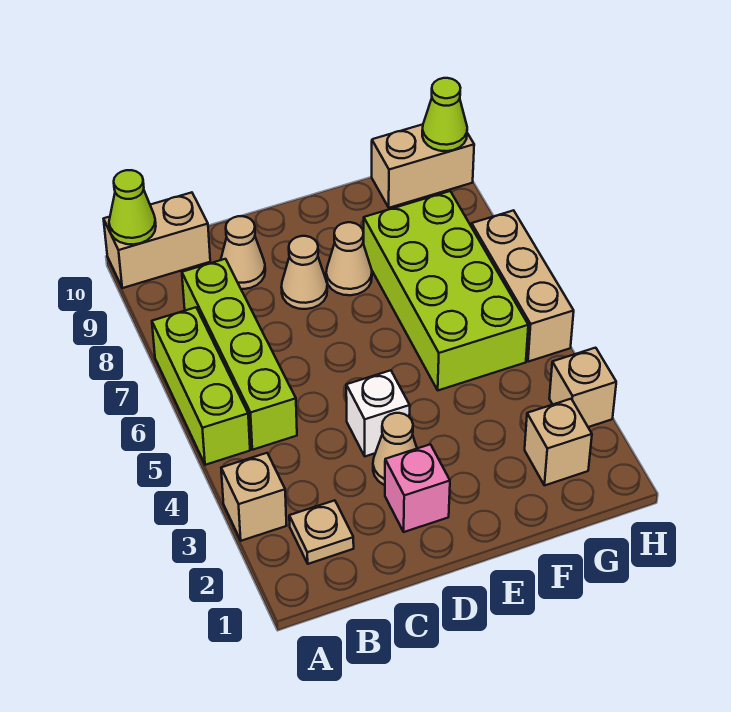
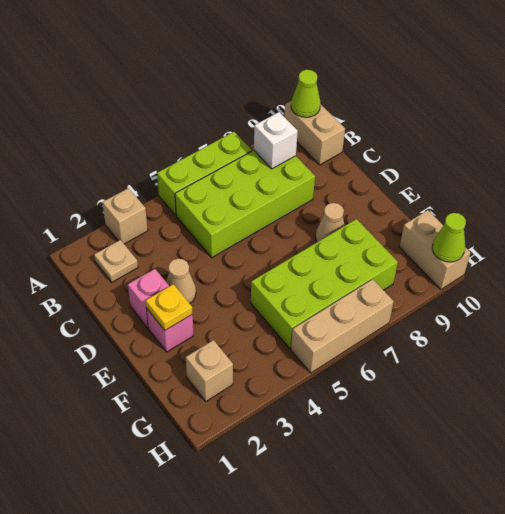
lime 1x4 brick [182,259,297,450] -> lime 2x4 brick [175,150,315,257]
tan 1x1 cone [221,216,265,289] -> none
white 1x1 brick [346,370,410,456] -> white 1x1 brick moved to [254,112,298,169]
tan 1x1 cone [282,236,327,309] -> none
none -> pink 1x1 brick [147,309,193,352]
none -> yellow 1x1 plate [146,284,193,330]
tan 1x1 brick [549,348,616,427] -> none

